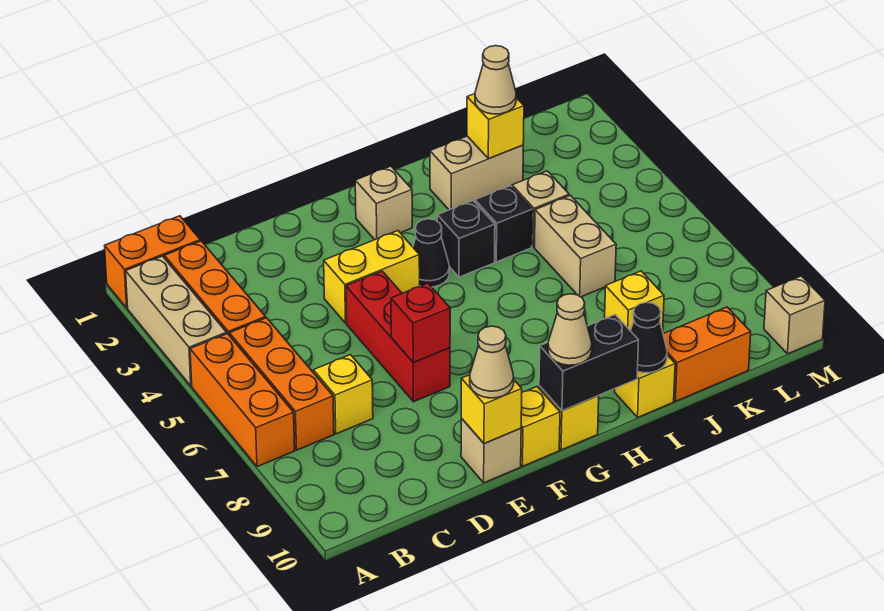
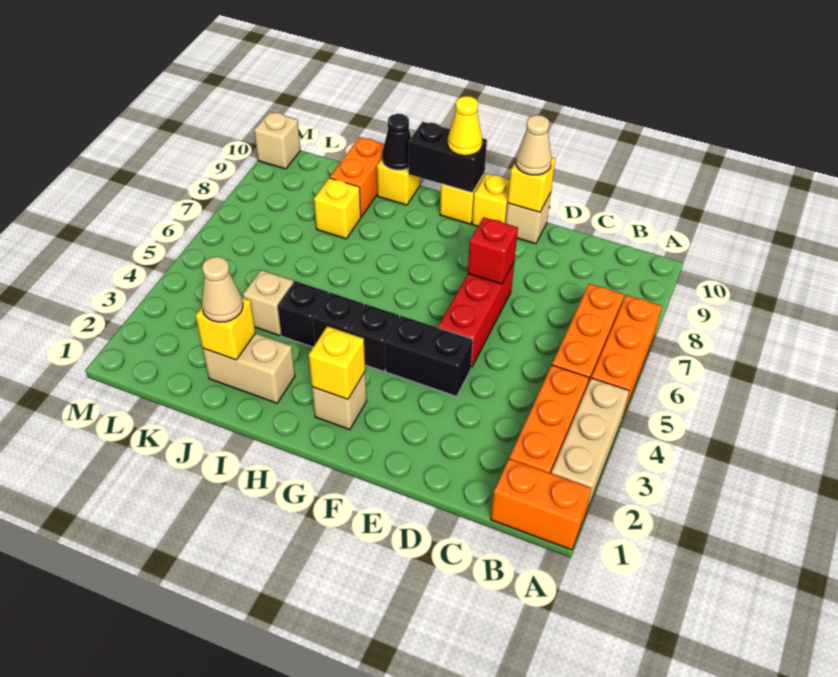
yellow 1x1 brick [313,355,373,434] -> yellow 1x1 brick moved to [309,326,365,399]
yellow 1x2 brick [324,231,420,323] -> black 1x2 brick [385,316,473,396]
black 1x1 cone [413,219,449,287] -> black 1x1 brick [349,304,399,371]
tan 1x1 cone [548,294,592,365] -> yellow 1x1 cone [448,96,482,156]
tan 1x2 brick [535,195,616,297] -> none
orange 1x2 brick [663,307,751,401] -> orange 1x2 brick turned to [330,137,384,217]

